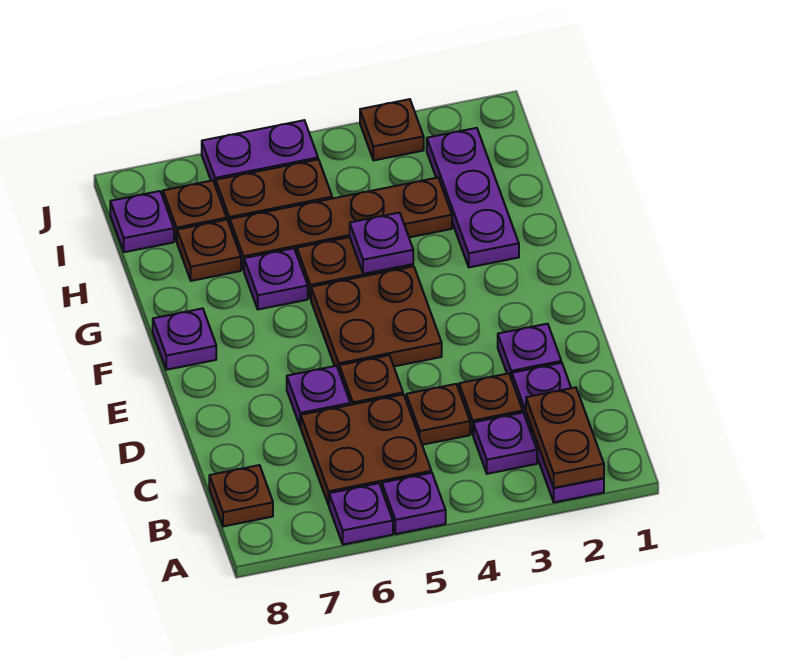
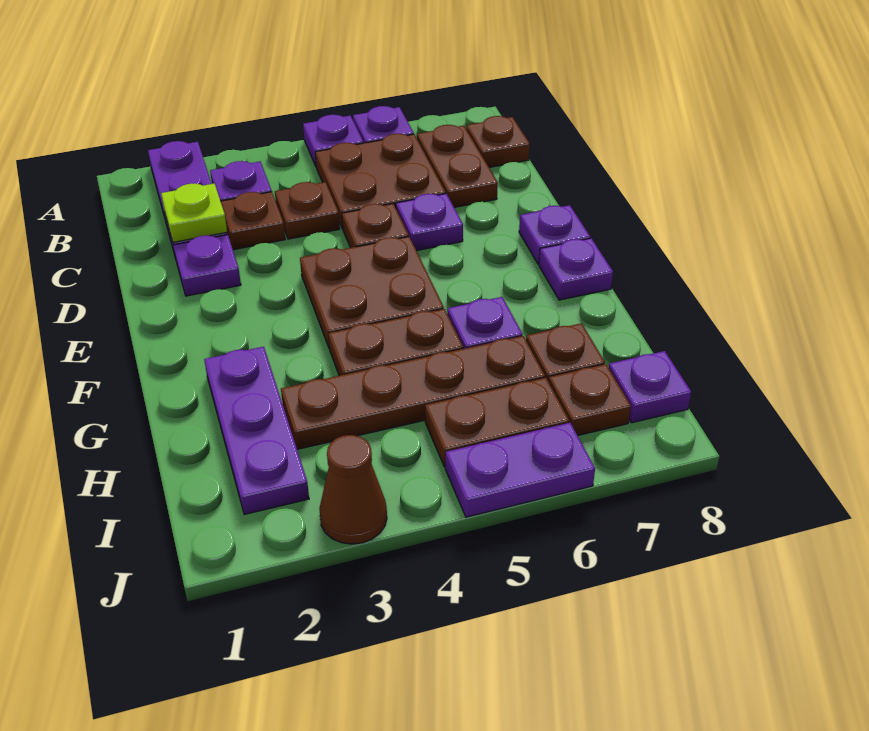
brown 1x2 plate [526,387,604,488] -> brown 1x2 plate moved to [417,125,498,207]
none -> lime 1x1 plate [161,183,227,242]
purple 1x1 plate [350,213,413,274] -> purple 1x1 plate moved to [519,205,590,264]
brown 1x1 plate [360,99,424,160] -> brown 1x1 cone [319,435,387,544]

